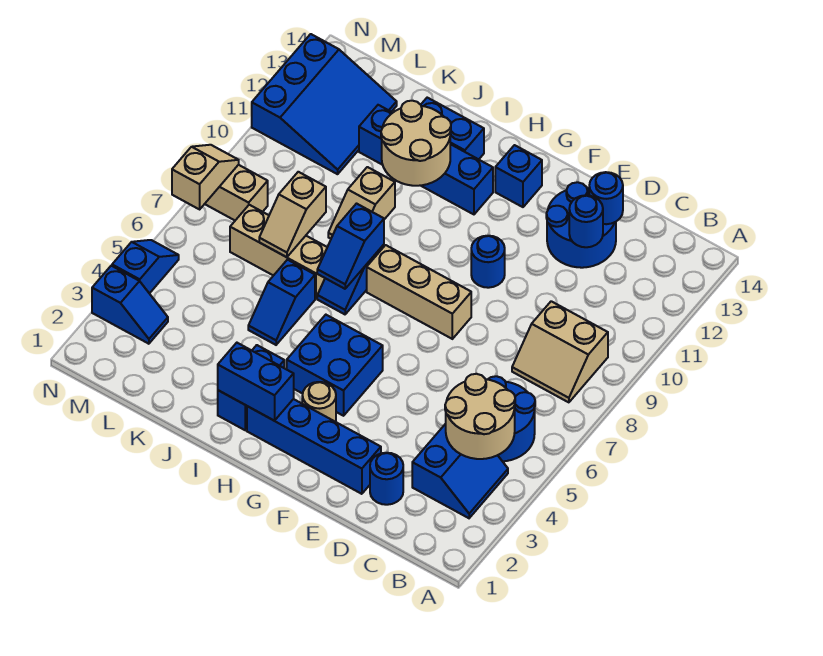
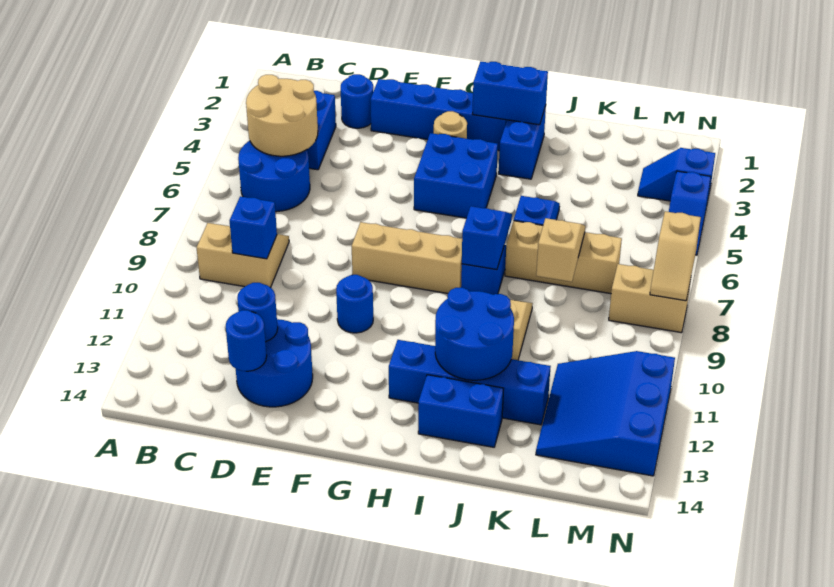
blue 1x1 brick [495,145,542,207] -> blue 1x1 brick moved to [230,196,277,259]
tan 2x2 round brick [381,101,451,186] -> blue 2x2 round brick [435,287,514,380]

